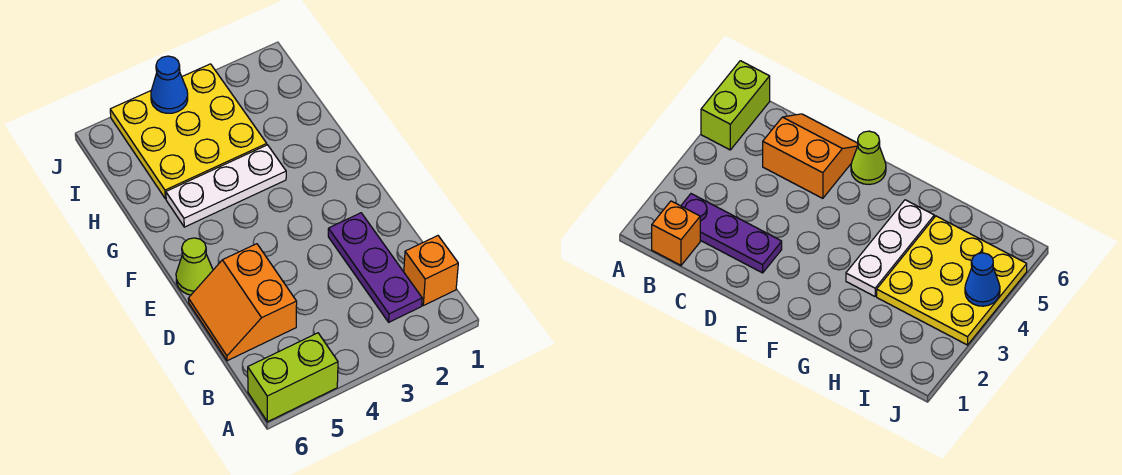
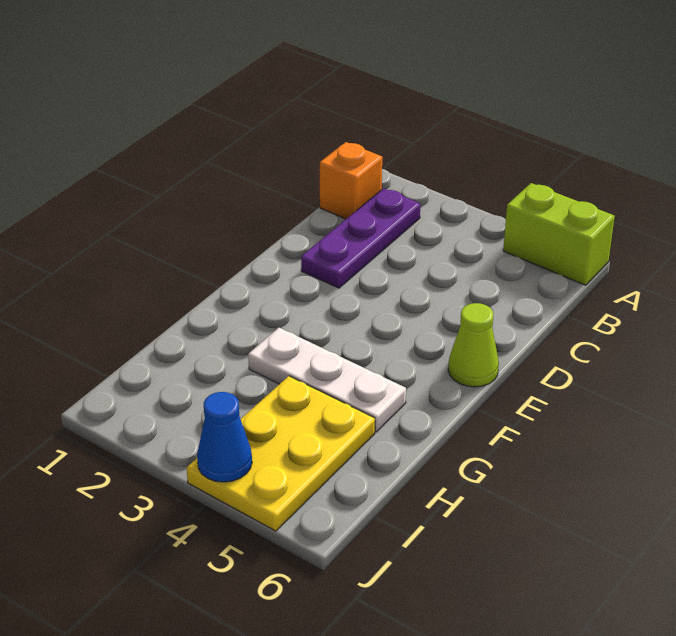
orange 2x2 slope [188,244,297,361] -> none
yellow 3x3 plate [110,64,267,199] -> yellow 2x3 plate [187,376,375,531]

